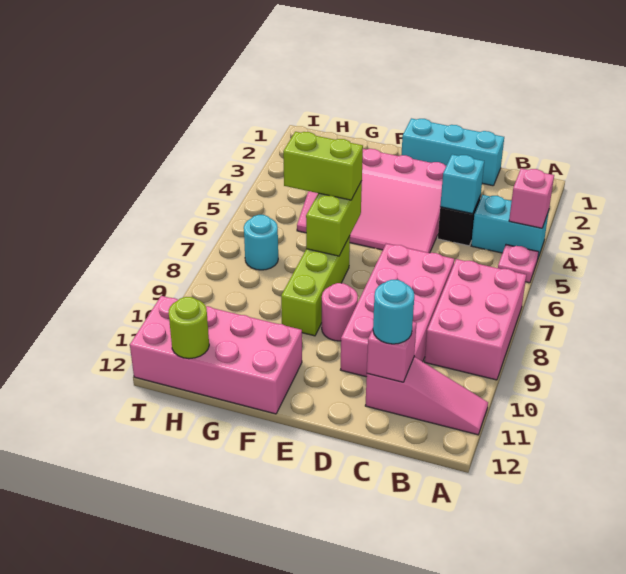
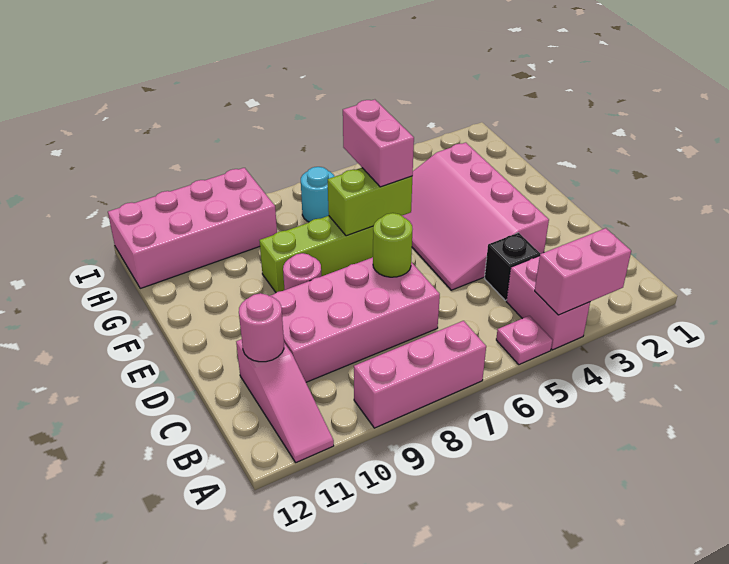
cyan 1x2 brick [471,195,549,258] -> pink 1x2 brick [506,256,590,350]
pink 1x1 brick [509,168,554,228] -> pink 1x2 brick [535,228,631,315]
pink 2x3 brick [425,259,526,380] -> pink 1x3 brick [354,321,486,428]
cyan 1x3 brick [401,118,504,186] -> none
cyan 1x1 brick [440,154,484,214] -> none
pink 1x1 brick [367,322,417,382] -> pink 1x1 round brick [239,293,284,362]
cyan 1x1 round brick [373,280,414,344] -> none
lime 1x2 brick [283,132,363,200] -> pink 1x2 brick [343,100,414,187]
pink 2x4 brick [130,296,302,414] -> pink 2x4 brick turned to [108,168,277,288]
lime 1x1 round brick [169,297,209,359] -> lime 1x1 round brick moved to [373,213,412,277]

